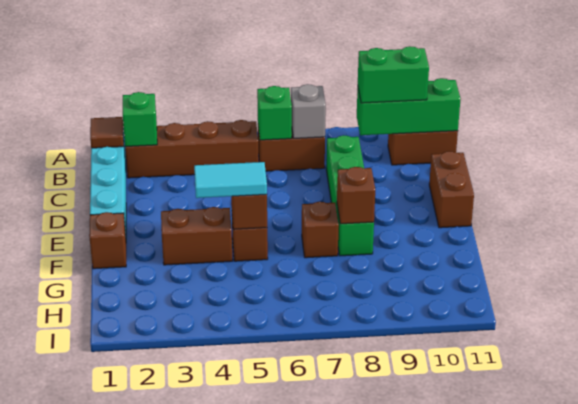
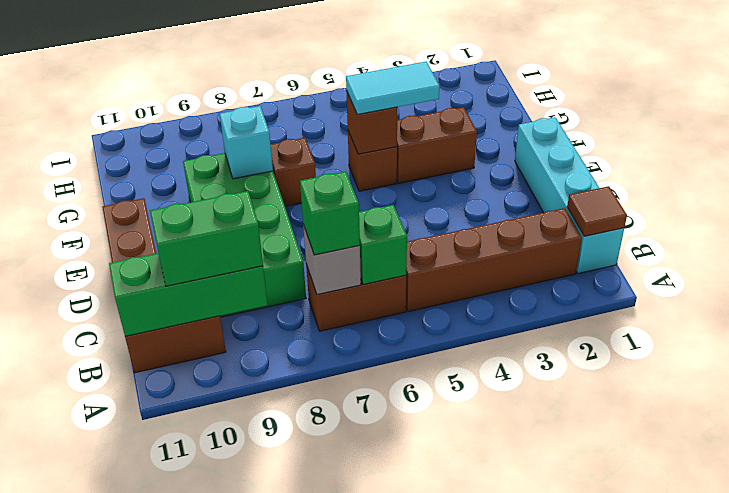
green 1x1 brick [123,92,157,147] -> green 1x1 brick moved to [300,172,360,255]
green 1x4 brick [326,135,374,256] -> green 2x4 brick [183,153,306,317]
brown 1x1 brick [89,212,126,269] -> none
brown 1x1 brick [337,167,375,224] -> cyan 1x1 brick [220,106,273,179]

